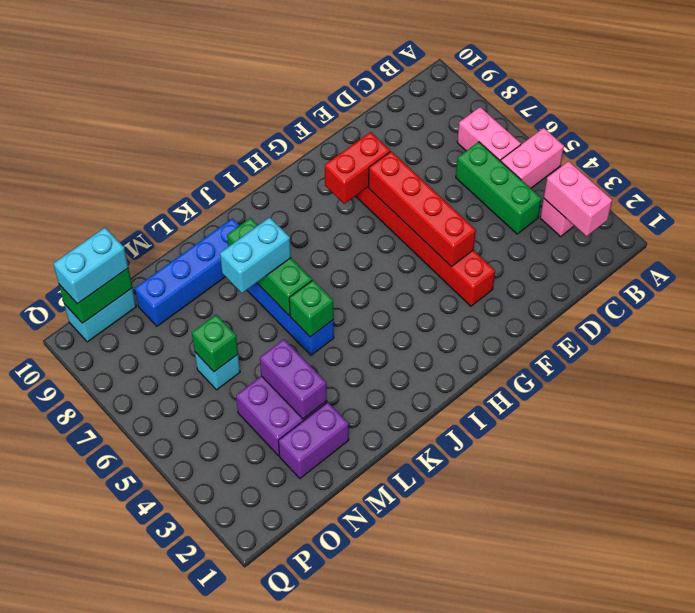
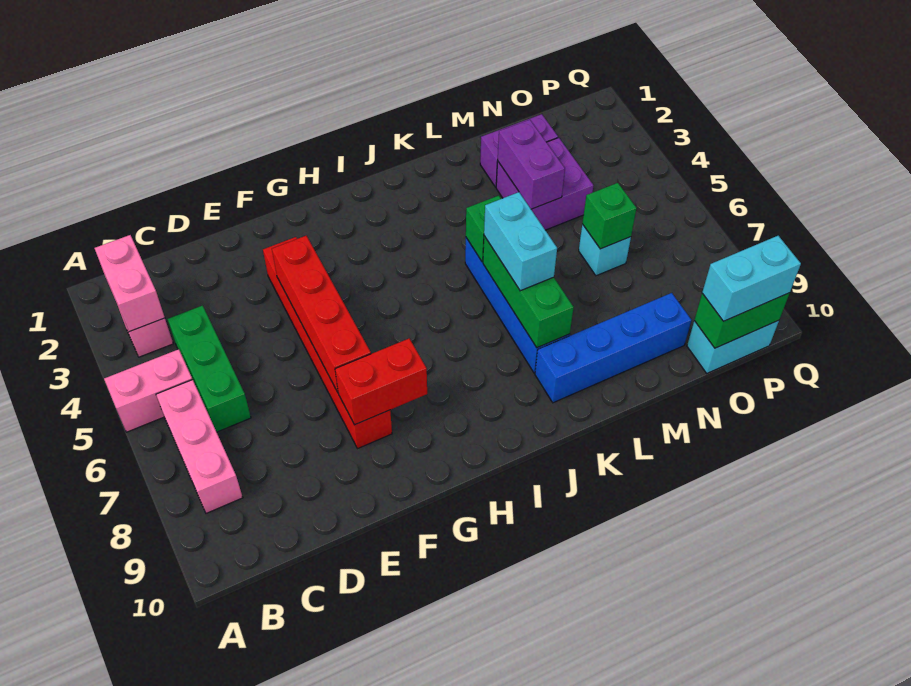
pink 1x2 brick [457,107,521,161] -> pink 1x3 brick [156,380,243,513]
cyan 1x2 brick [220,217,291,293] -> cyan 1x2 brick turned to [484,192,557,291]

